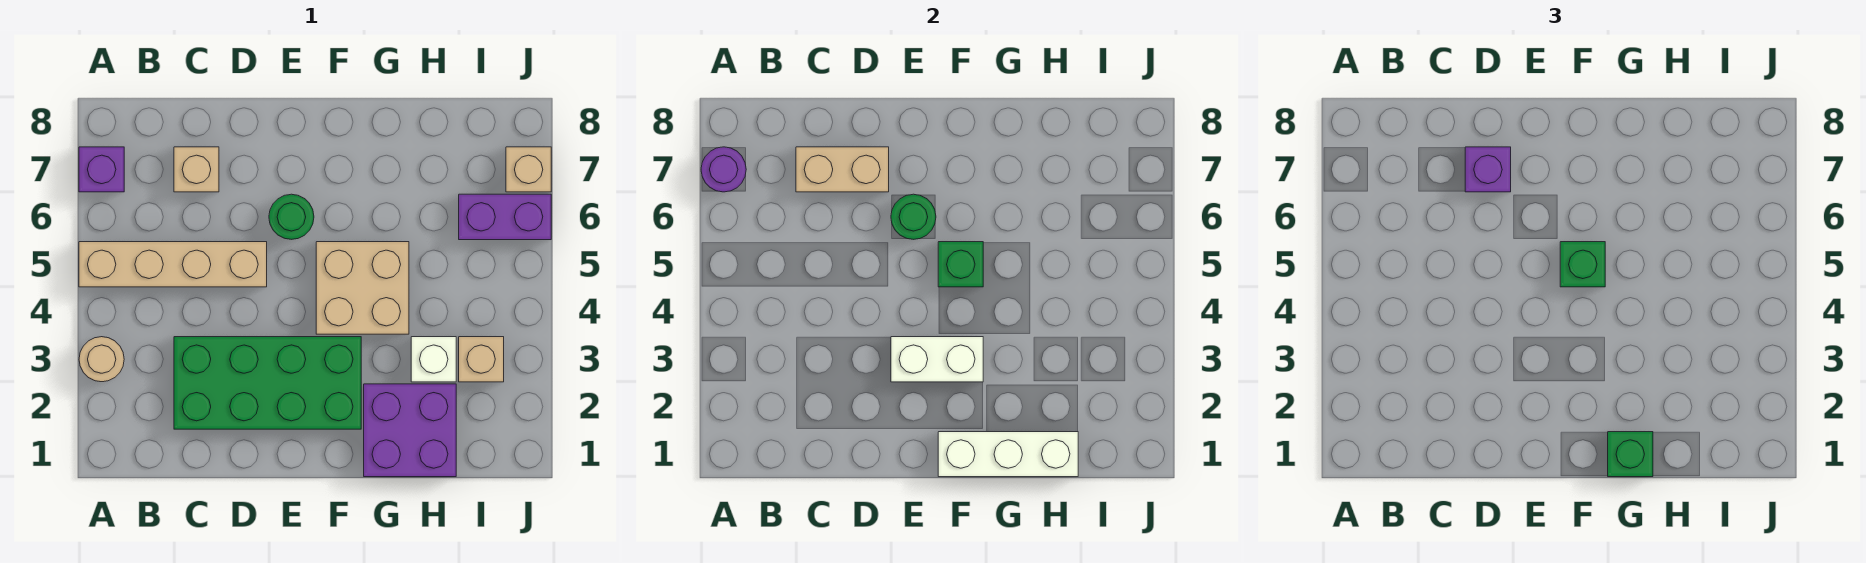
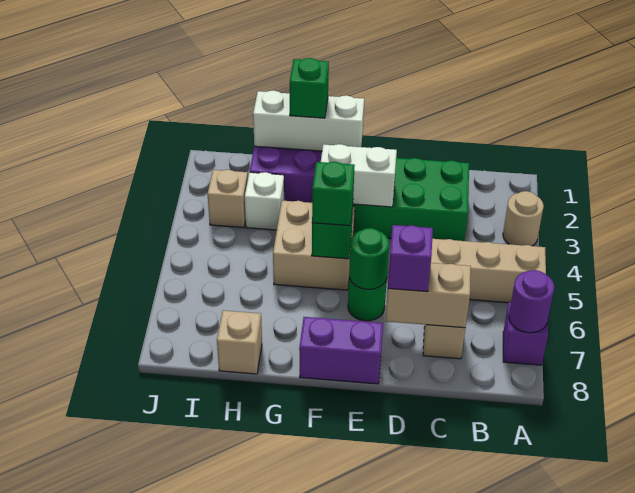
purple 1x2 brick [459,194,551,240] -> purple 1x2 brick moved to [299,317,383,384]
tan 1x1 brick [506,147,551,192] -> tan 1x1 brick moved to [217,310,262,374]

